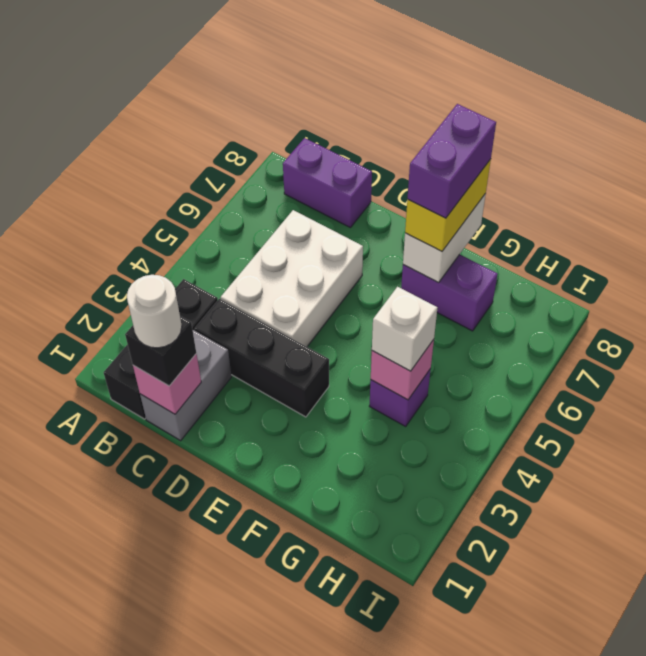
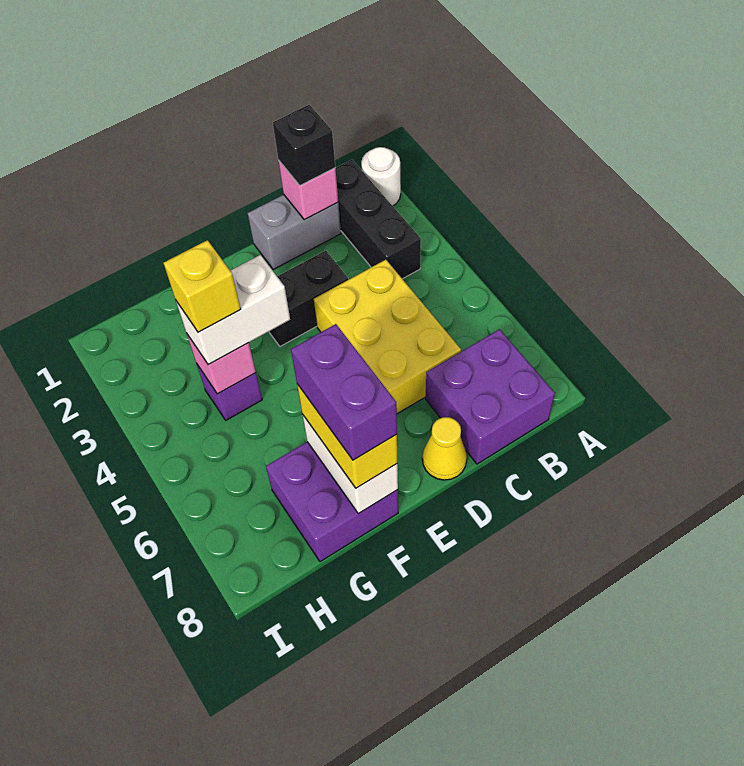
purple 1x2 brick [283,138,372,228] -> purple 2x2 brick [426,329,555,464]
grey 1x2 brick [140,330,232,441] -> grey 1x2 brick turned to [248,195,341,270]
white 1x1 round brick [127,275,182,348] -> white 1x1 round brick moved to [361,147,401,206]
black 1x3 brick [195,299,329,417] -> black 1x2 brick [269,251,348,346]
white 2x3 brick [220,210,363,347] -> yellow 2x3 brick [314,260,461,414]
none -> yellow 1x1 cone [422,417,467,480]
purple 1x2 brick [401,254,498,331] -> purple 2x2 brick [266,442,398,562]
white 1x1 brick [372,287,437,371] -> white 1x2 brick [176,255,290,365]
none -> yellow 1x1 brick [164,240,241,332]

